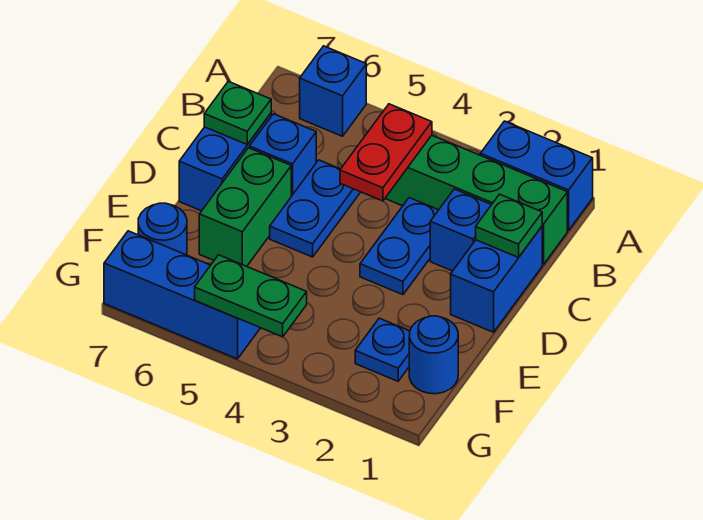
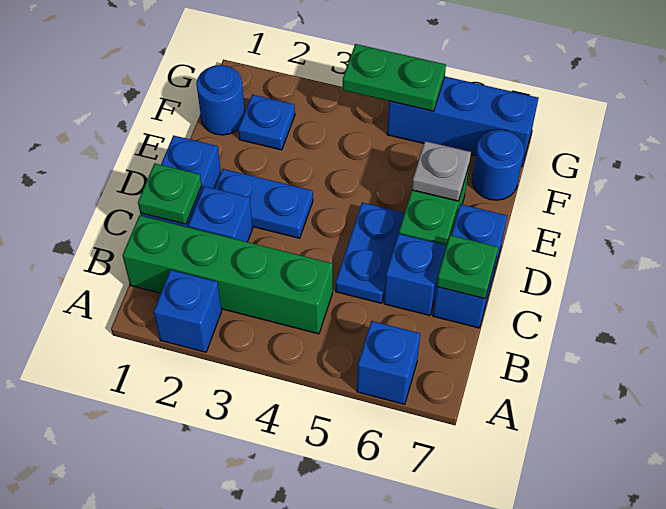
blue 1x2 brick [480,121,593,230] -> blue 1x1 brick [154,270,222,352]
red 1x2 plate [340,104,432,201] -> none
blue 1x2 plate [360,198,438,295] -> blue 1x2 plate turned to [215,169,313,238]
none -> grey 1x1 plate [412,141,471,201]

